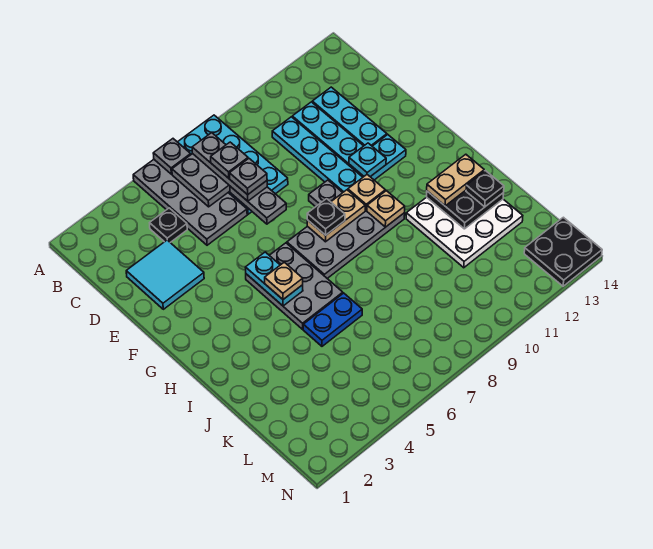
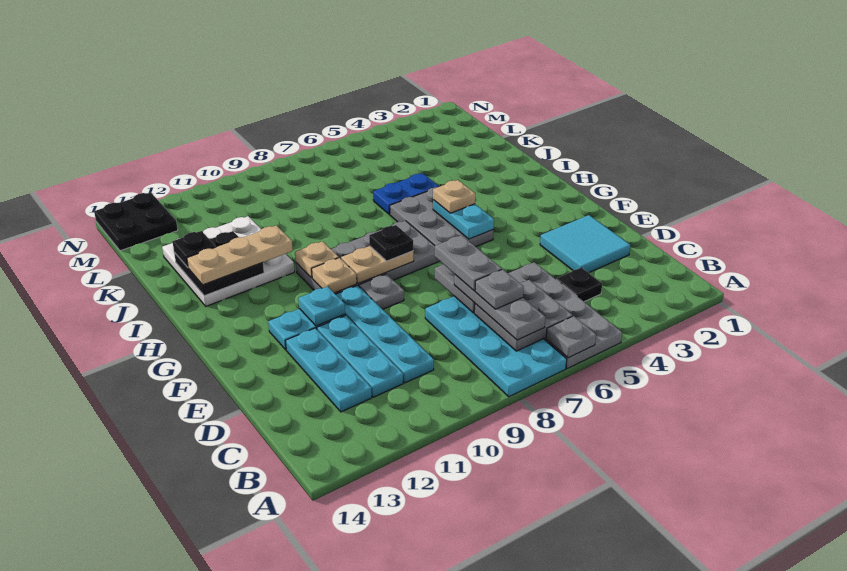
grey 1x1 plate [229,159,267,195] -> grey 1x2 plate [435,235,502,291]
tan 1x2 plate [427,154,484,206] -> tan 1x3 plate [187,225,293,285]

